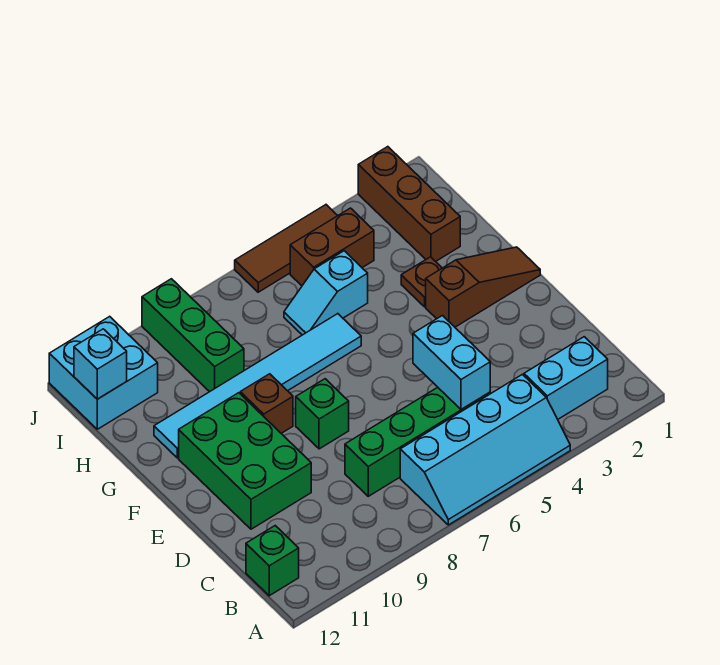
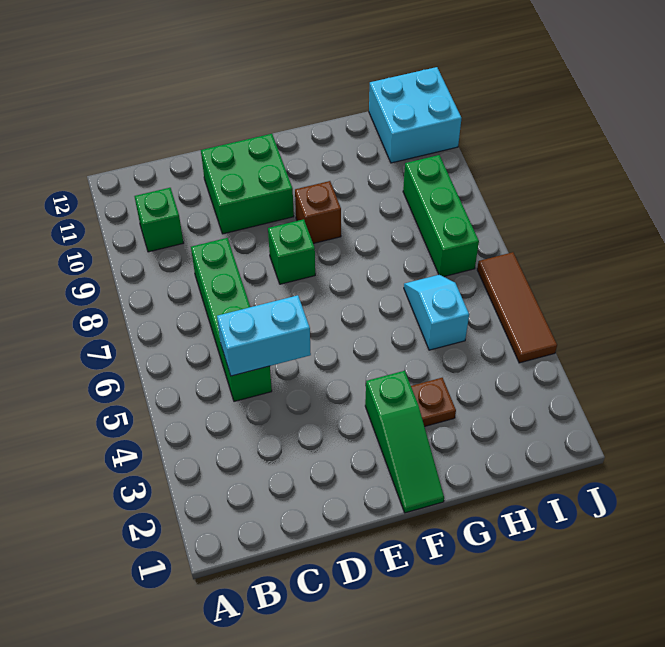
cyan 2x4 slope [400,374,570,525] -> none
cyan 1x2 brick [524,337,608,419] -> none
green 1x1 brick [246,526,299,596] -> green 1x1 brick moved to [134,188,183,252]
green 2x3 brick [179,393,311,529] -> green 2x2 brick [201,134,294,234]
brown 1x3 slope [426,247,540,327] -> green 1x3 slope [365,371,444,513]
cyan 1x6 tile [154,314,361,458] -> none
brown 1x3 brick [358,147,460,262] -> none
green 1x3 brick [142,279,244,392] -> green 1x3 brick turned to [403,155,479,277]
brown 1x2 brick [290,208,374,286] -> none
cyan 1x1 brick [74,329,127,399] -> none

